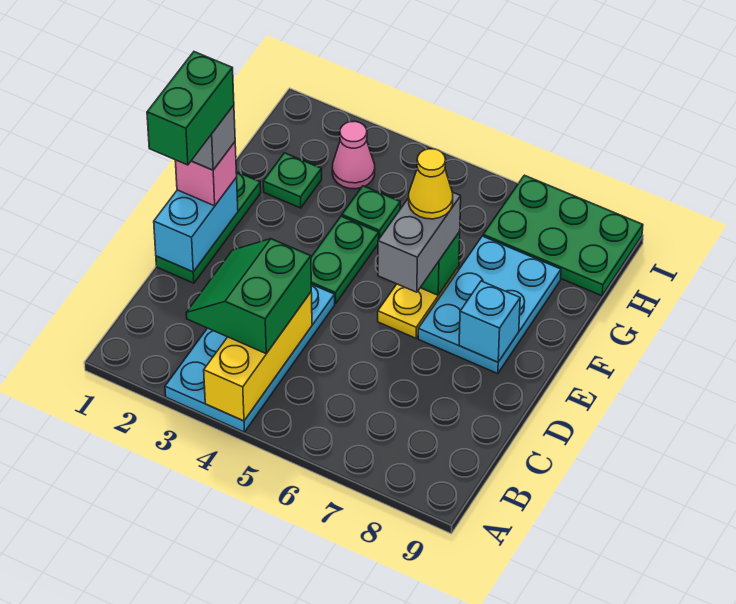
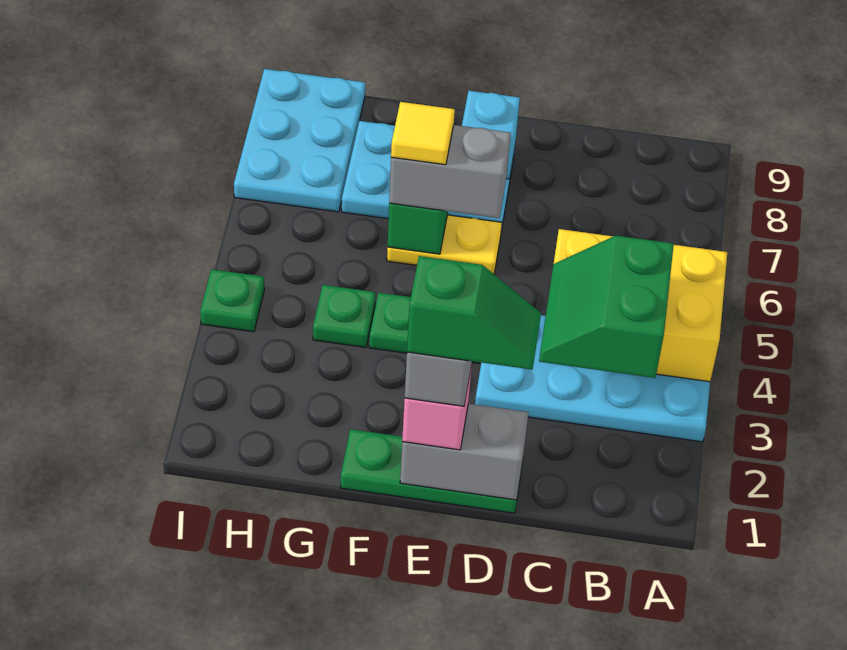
yellow 1x3 brick [204,292,312,421] -> yellow 2x3 brick [554,229,727,382]
green 2x2 slope [186,239,311,354] -> green 2x2 slope turned to [539,236,674,378]
cyan 1x2 brick [154,177,238,272] -> grey 1x2 brick [400,404,529,500]
green 1x2 brick [147,52,234,165] -> green 1x2 slope [407,256,541,370]
yellow 1x1 cone [409,149,453,219] -> yellow 1x1 tile [391,102,455,165]
green 1x1 plate [263,153,322,208] -> green 1x1 plate moved to [200,269,264,332]
pink 1x1 cone [332,121,375,189] -> none
green 2x3 plate [483,175,643,296] -> cyan 2x3 plate [234,69,365,212]

